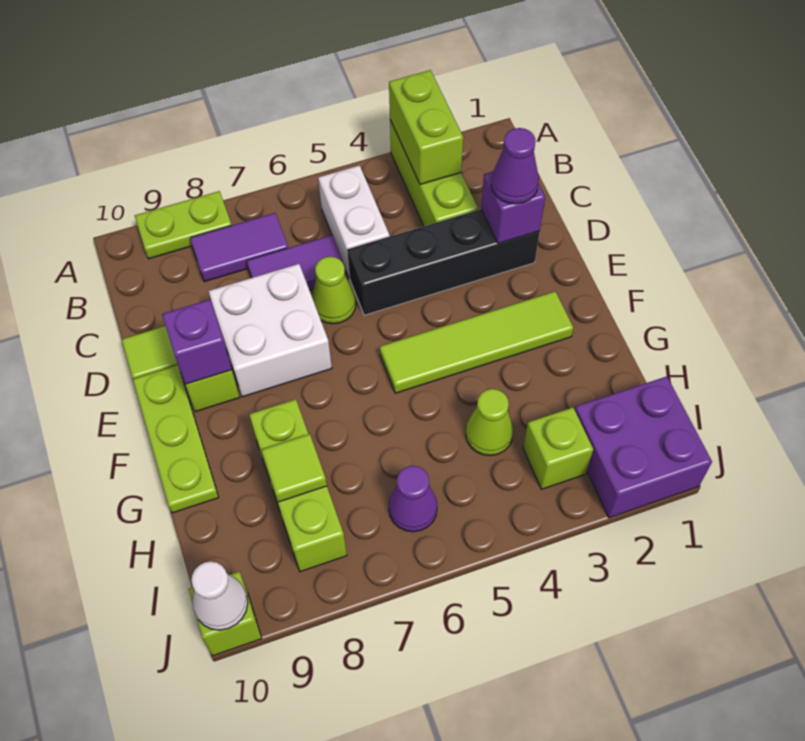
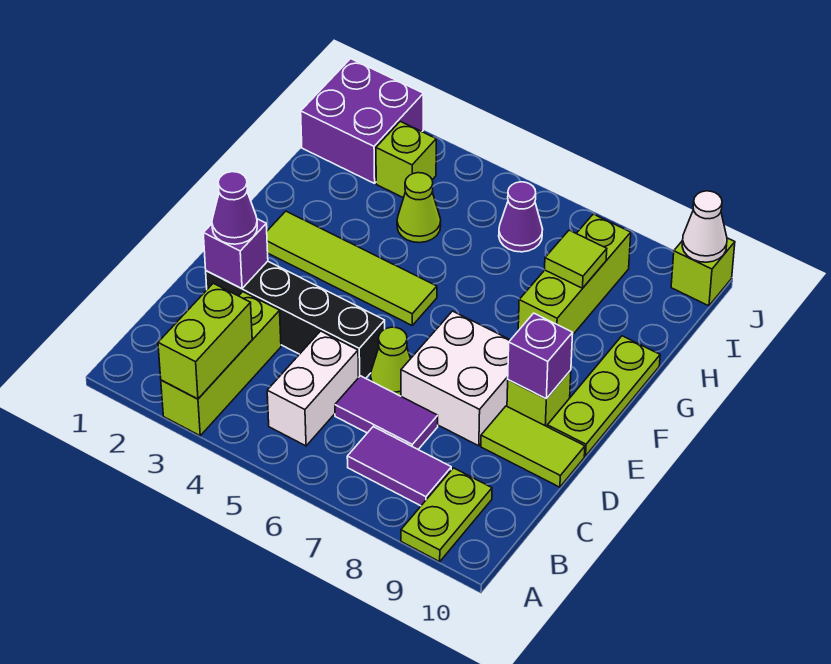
lime 1x2 plate [135,191,232,259] -> lime 1x2 plate turned to [401,468,492,562]

